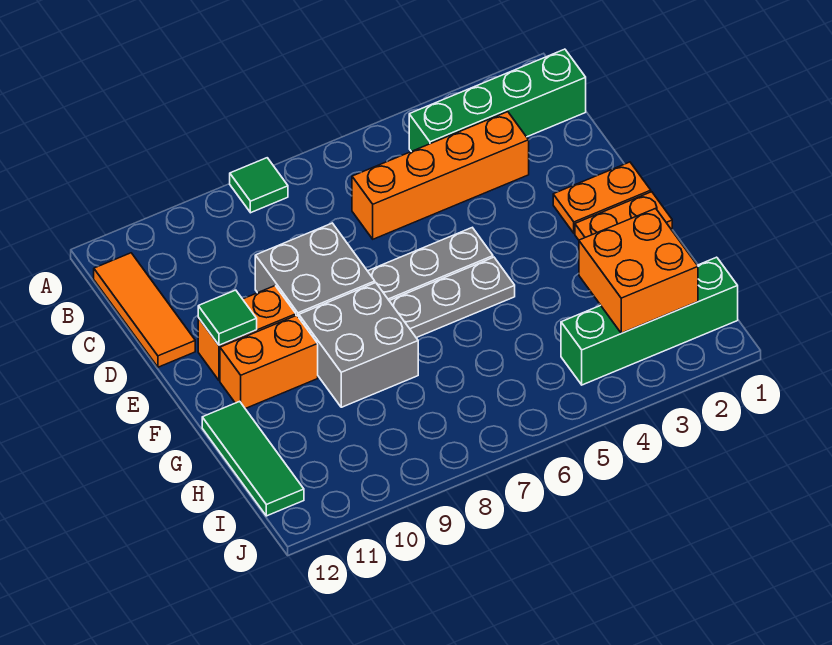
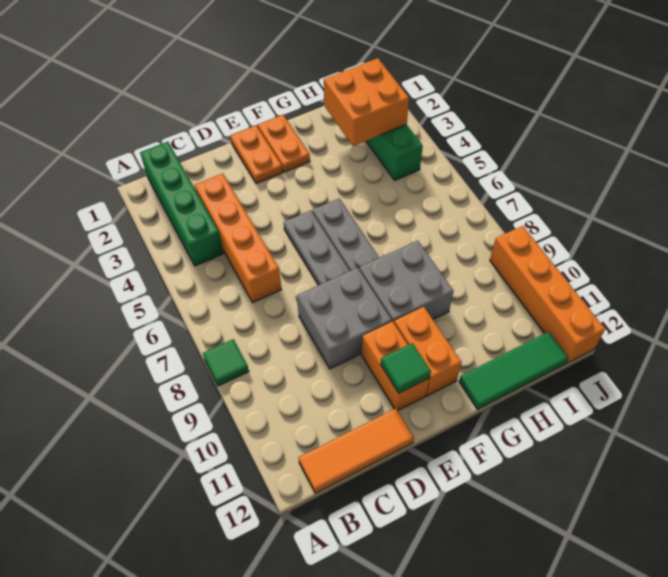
none -> orange 1x4 brick [490,226,605,363]

